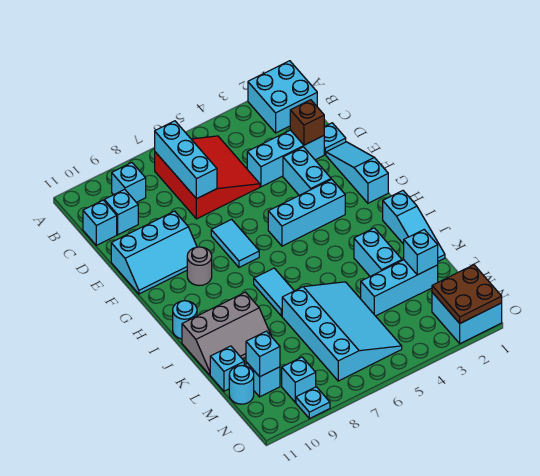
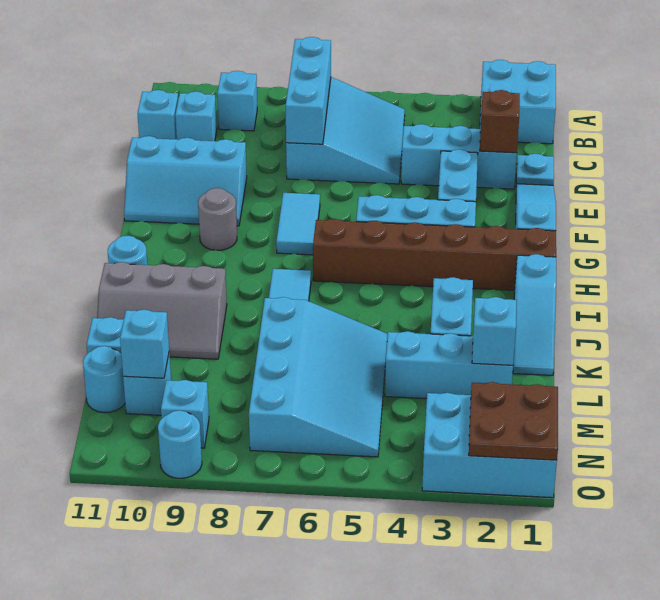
red 3x3 slope [155,136,260,219] -> cyan 3x3 slope [286,77,405,184]
none -> brown 1x6 brick [313,219,556,290]
cyan 2x2 brick [432,293,502,344] -> cyan 2x3 brick [422,393,557,498]
cyan 1x1 plate [296,387,330,419] -> cyan 1x1 round brick [158,410,202,478]

